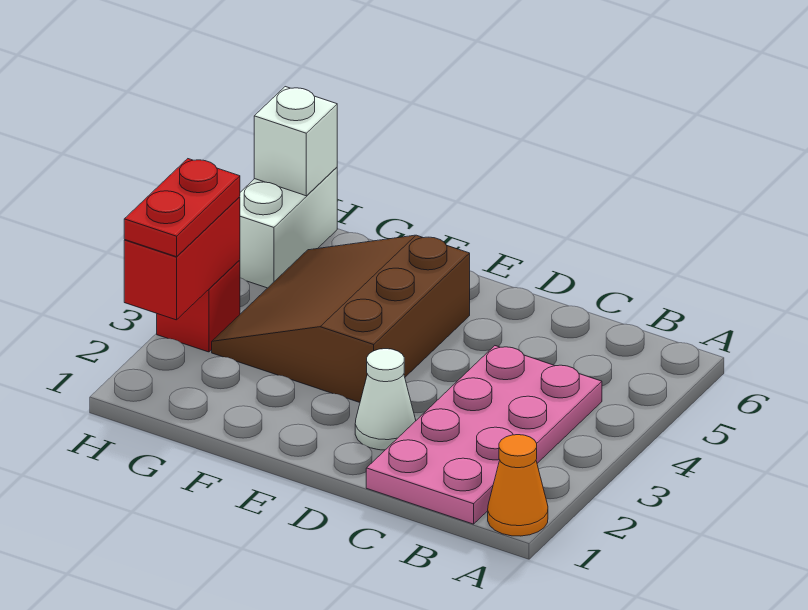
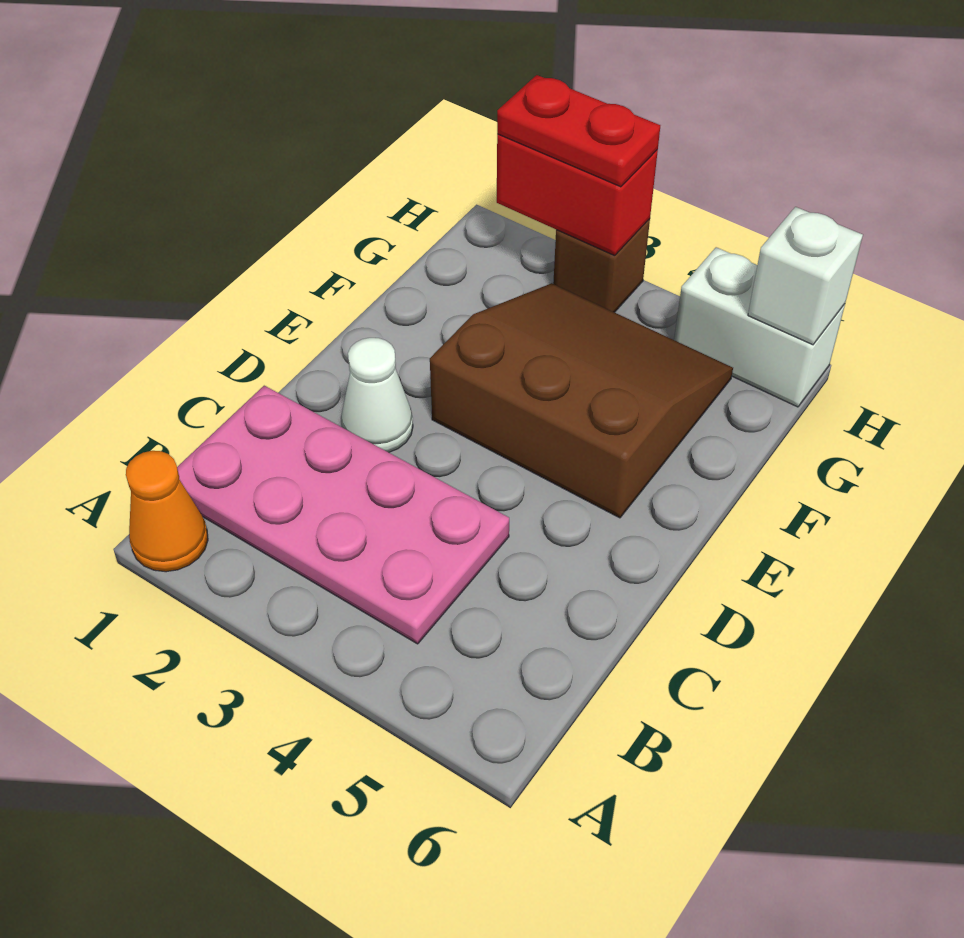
red 1x1 brick [157,260,240,352] -> brown 1x1 brick [553,219,650,312]

